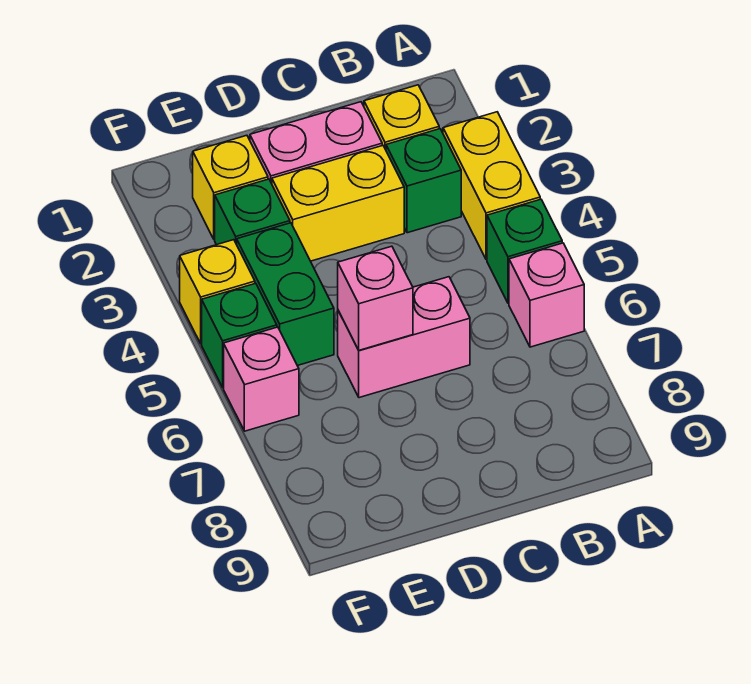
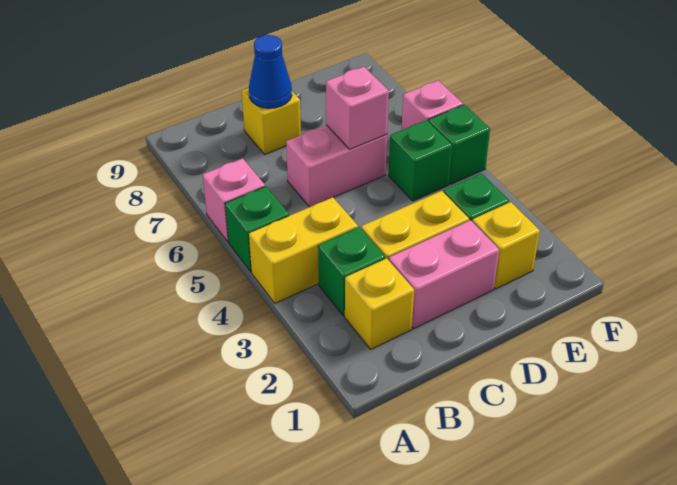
yellow 1x2 brick [443,112,540,260] -> yellow 1x2 brick turned to [249,197,358,303]
none -> blue 1x1 cone [249,35,292,108]
green 1x2 brick [237,223,334,366] -> green 1x1 brick [389,120,452,201]
yellow 1x1 brick [180,240,255,344] -> yellow 1x1 brick moved to [242,88,301,154]

